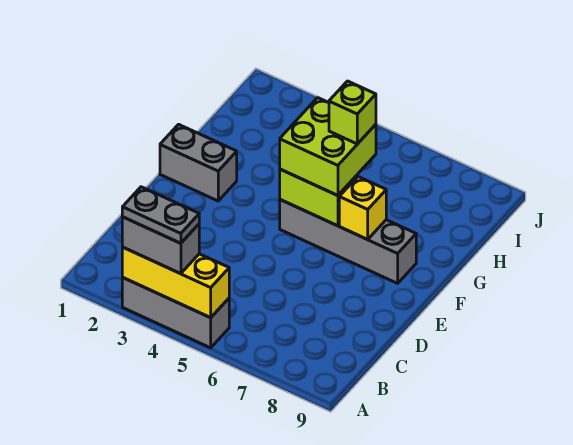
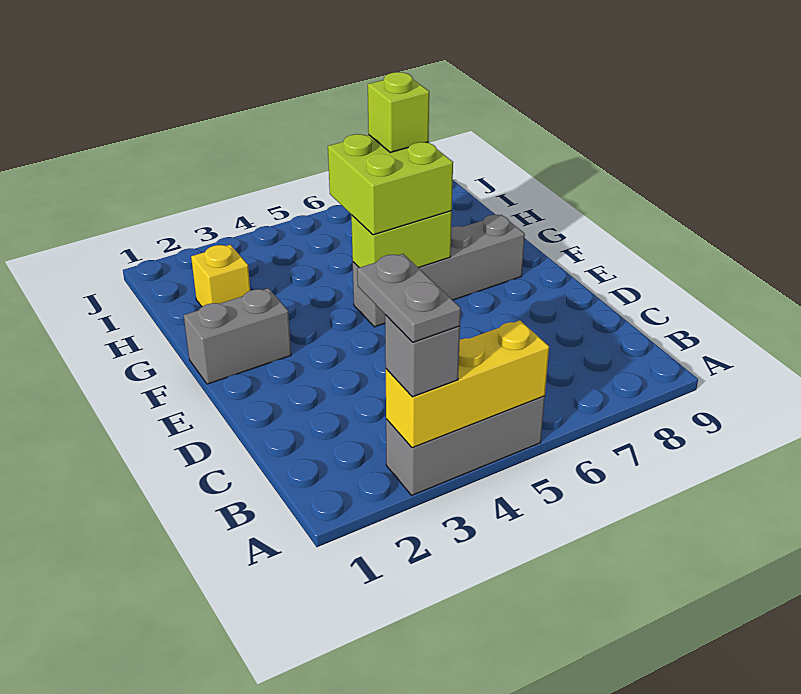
grey 1x2 brick [122,217,199,274] -> grey 1x1 brick [385,315,460,397]
grey 1x2 plate [122,187,199,243] -> grey 1x2 plate turned to [357,254,461,342]
yellow 1x1 brick [339,177,386,239] -> yellow 1x1 brick moved to [191,245,250,306]

